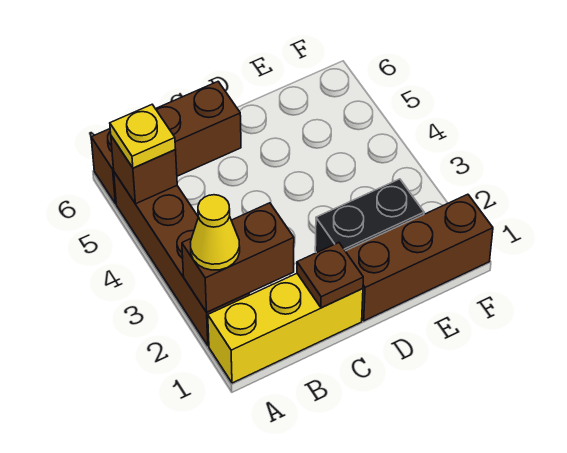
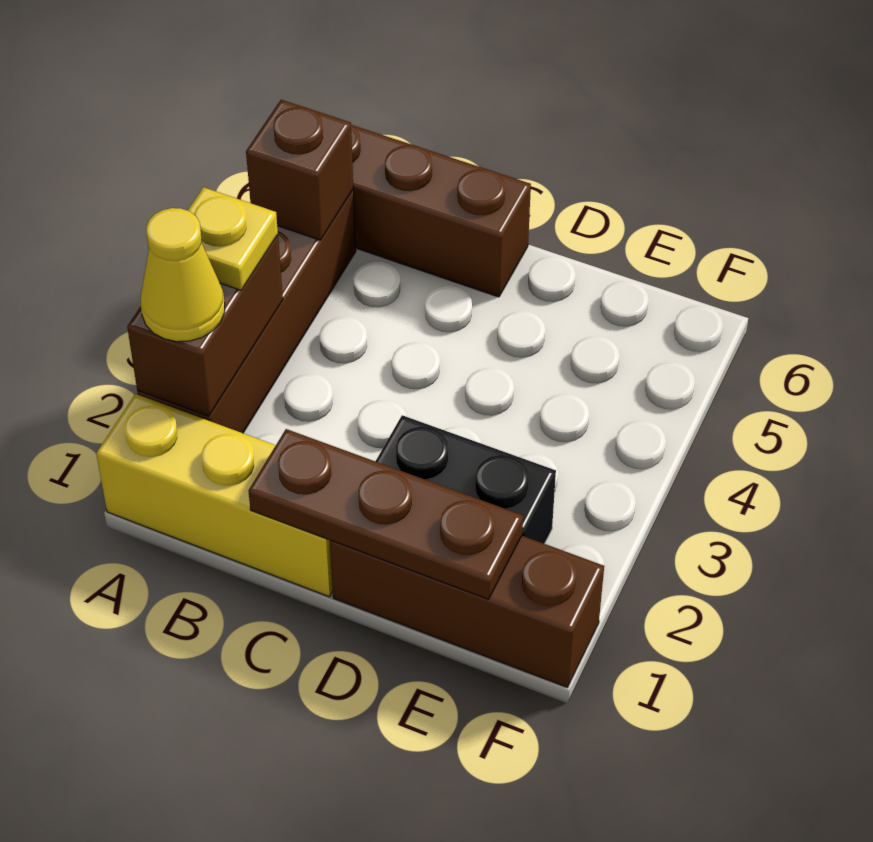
brown 1x2 brick [182,203,294,312] -> brown 1x2 brick turned to [127,235,283,416]
yellow 1x1 plate [110,105,175,168] -> yellow 1x1 plate moved to [188,187,278,290]
brown 1x1 plate [297,243,363,308] -> brown 1x3 plate [249,429,523,599]

